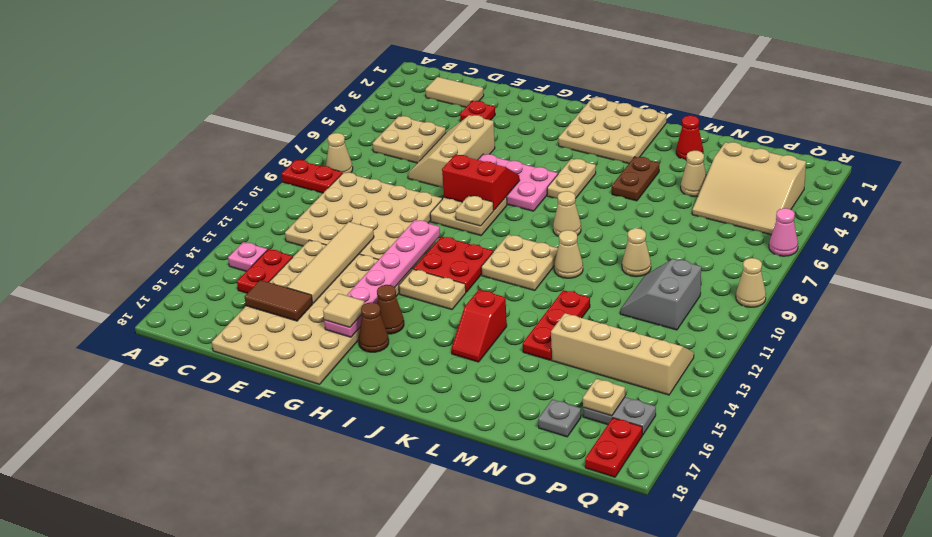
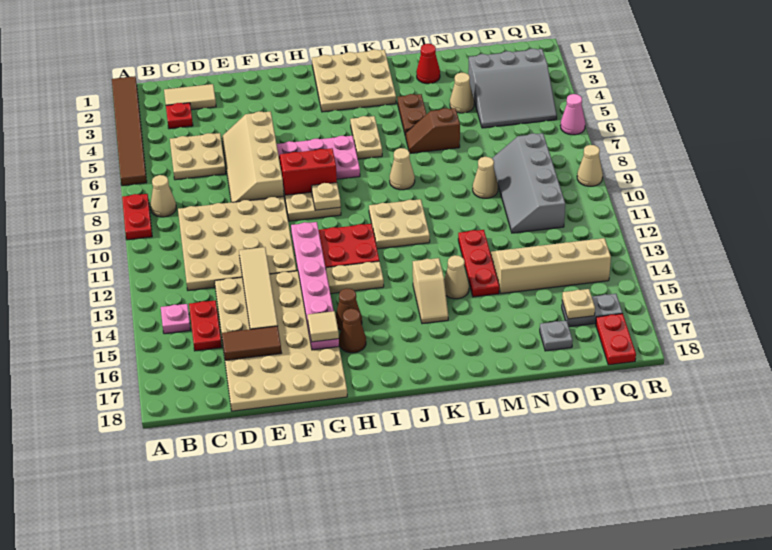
none -> brown 1x6 tile [112,76,147,186]
red 1x2 plate [282,160,343,193] -> red 1x2 plate turned to [122,194,152,240]
red 1x1 plate [460,101,495,121] -> red 1x1 plate moved to [166,103,193,129]
tan 2x3 slope [408,115,495,187] -> tan 2x4 slope [222,111,284,202]
red 1x2 slope [452,290,507,362] -> tan 1x2 slope [413,258,448,324]
none -> brown 1x2 slope [406,108,460,153]
tan 1x1 cone [554,230,583,278] -> tan 1x1 cone moved to [444,255,469,299]
tan 3x3 slope [692,142,806,235] -> grey 3x3 slope [468,49,557,128]
grey 2x2 slope [620,259,701,330] -> grey 2x4 slope [492,133,565,233]

